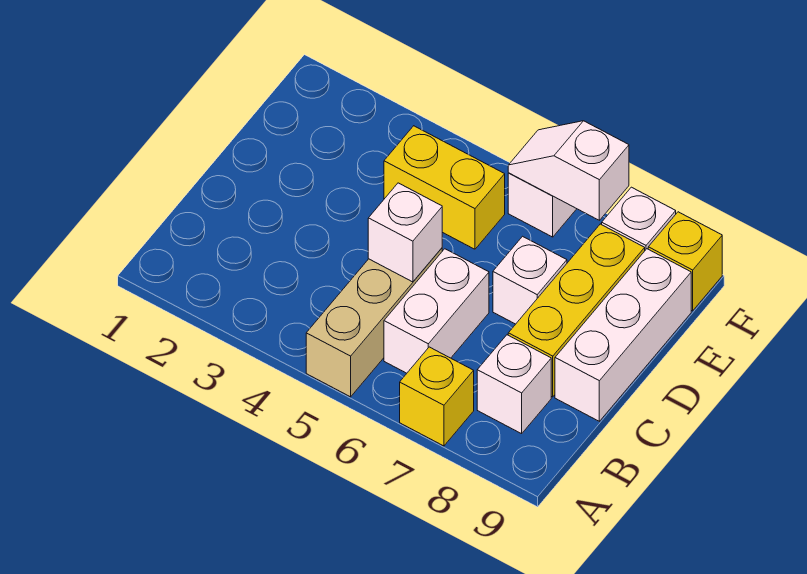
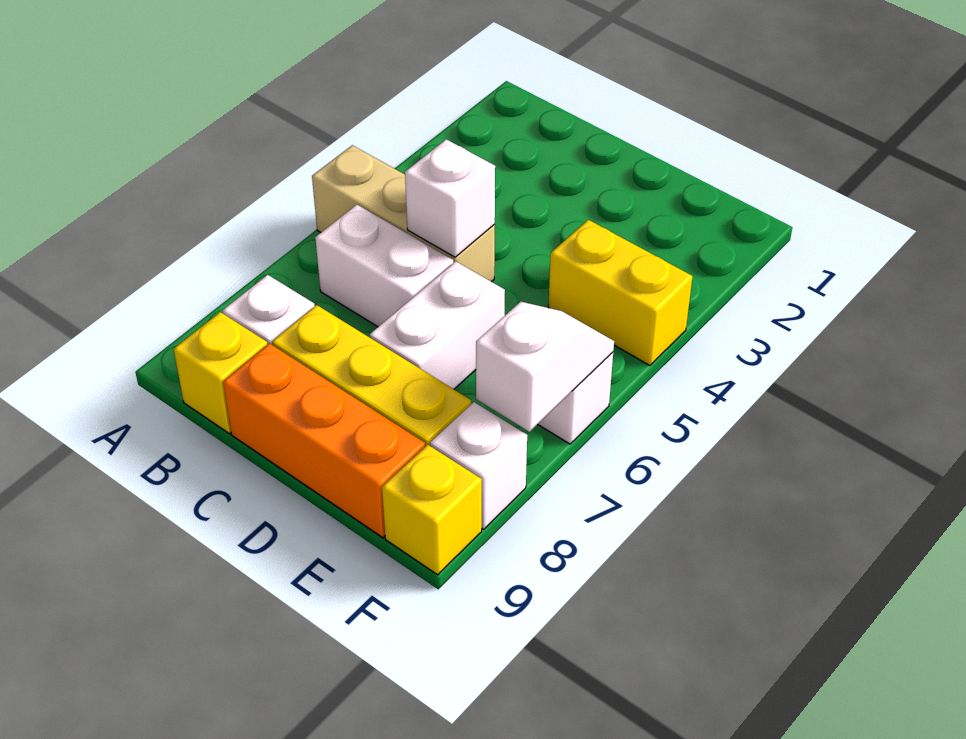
yellow 1x1 brick [400,347,474,446] -> yellow 1x1 brick moved to [174,312,268,433]
white 1x3 brick [555,249,691,421] -> orange 1x3 brick [223,344,425,538]
white 1x1 brick [493,236,567,324] -> white 1x2 brick [370,261,505,389]
yellow 1x2 brick [384,126,505,249] -> yellow 1x2 brick turned to [548,220,693,365]

